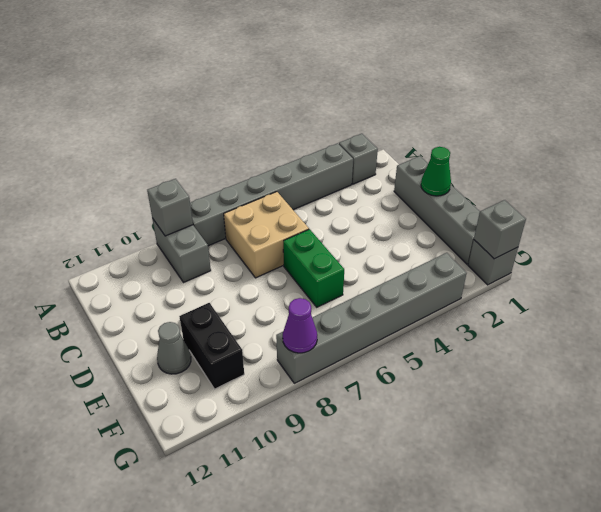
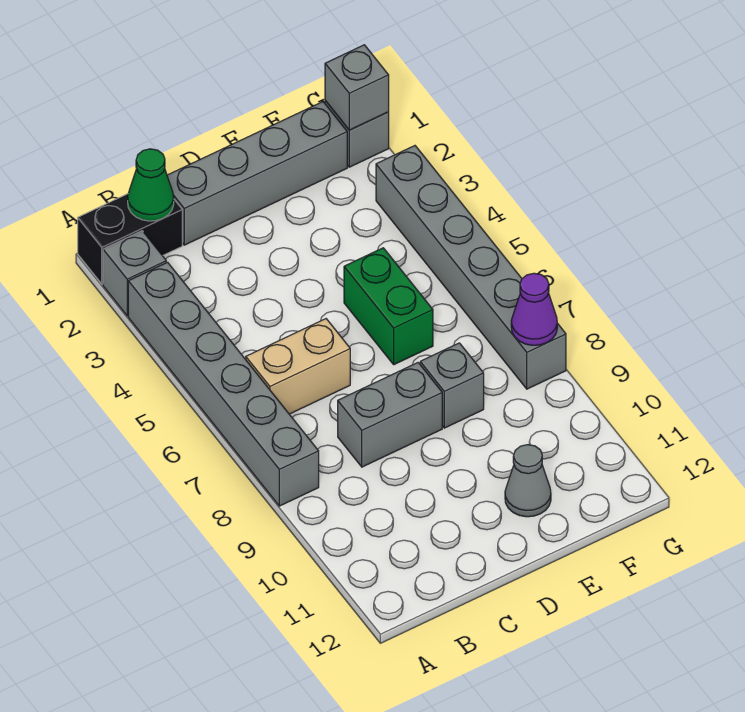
grey 1x2 brick [152,218,211,283] -> grey 1x2 brick moved to [338,363,442,467]
grey 1x1 brick [147,179,193,236] -> grey 1x1 brick moved to [420,343,484,428]
tan 2x2 brick [224,192,309,278] -> tan 1x2 brick [246,319,350,414]
green 1x1 cone [421,147,451,196] -> green 1x1 cone moved to [128,149,174,221]
green 1x2 brick [283,229,344,307] -> green 1x2 brick turned to [344,248,433,365]
black 1x2 brick [179,303,244,389] -> black 1x2 brick moved to [78,194,182,284]

